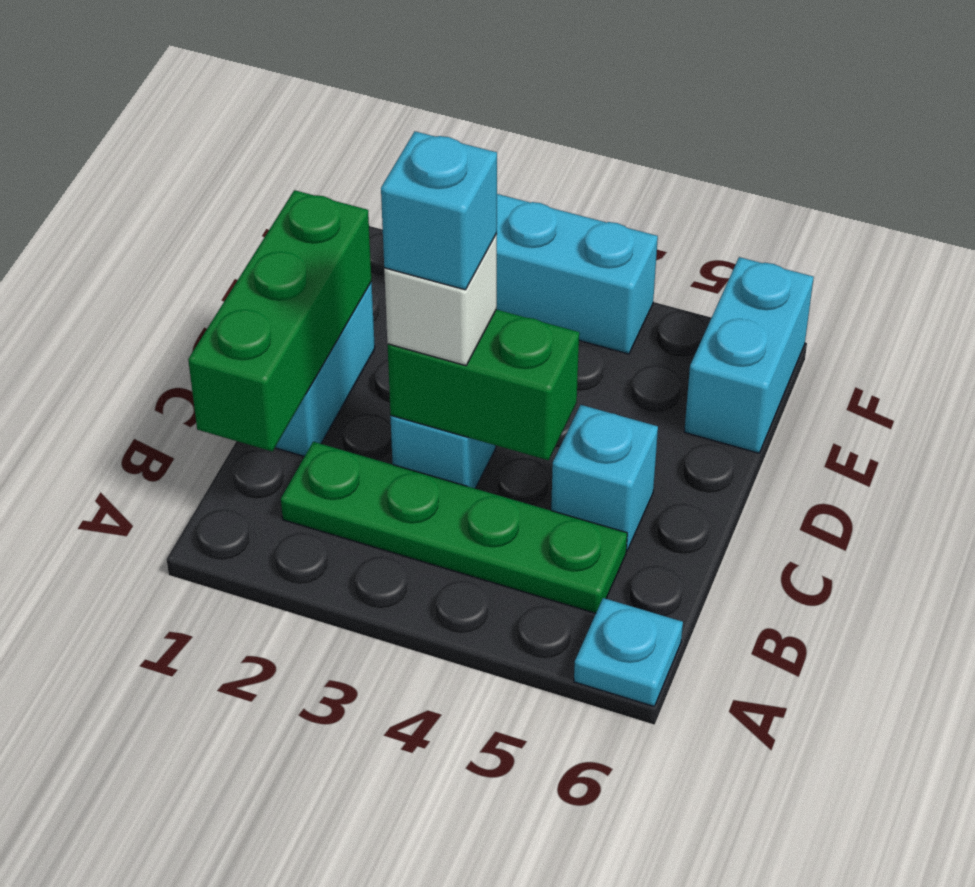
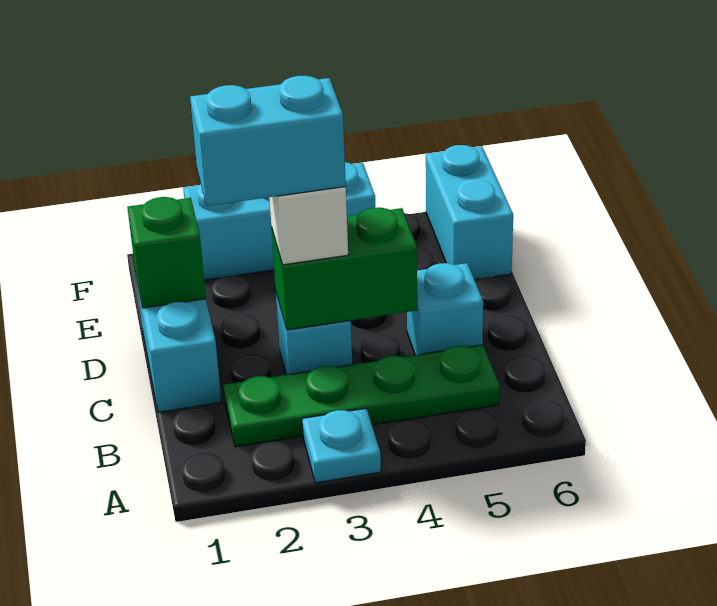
cyan 1x1 plate [574,598,683,706] -> cyan 1x1 plate moved to [302,409,381,483]
green 1x3 brick [188,190,372,452] -> green 1x1 brick [127,197,206,308]
cyan 1x1 brick [381,131,497,290] -> cyan 1x2 brick [190,76,346,206]

